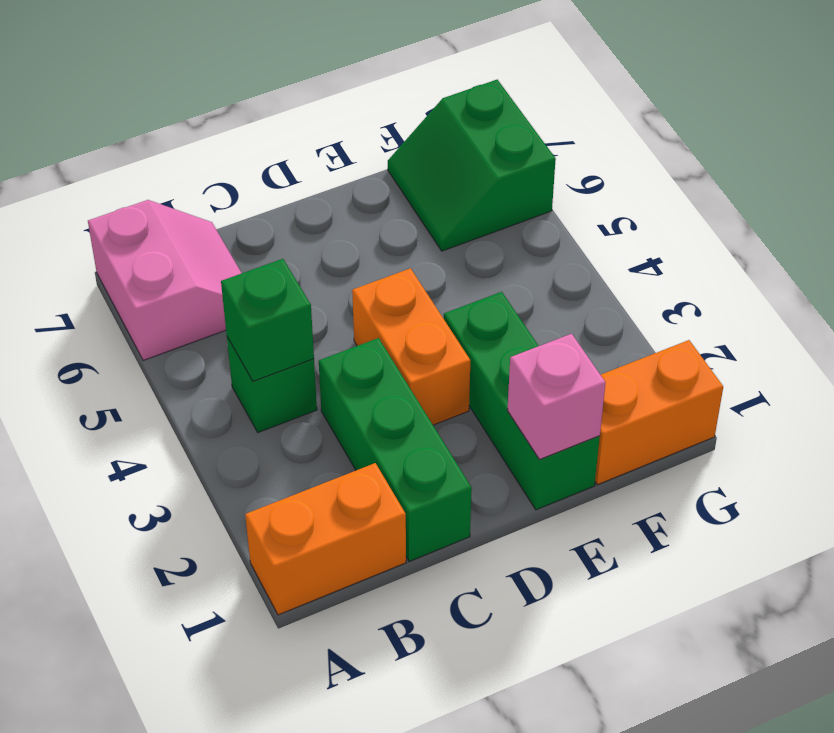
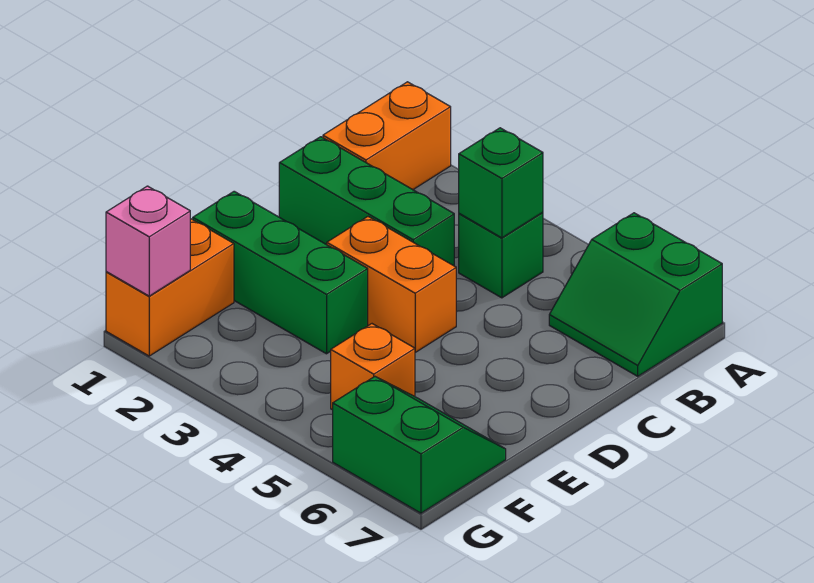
pink 2x2 slope [88,200,242,360] -> green 2x2 slope [549,213,722,376]
pink 1x1 brick [507,334,606,460] -> pink 1x1 brick moved to [106,186,190,296]
none -> orange 1x1 brick [331,324,415,410]

